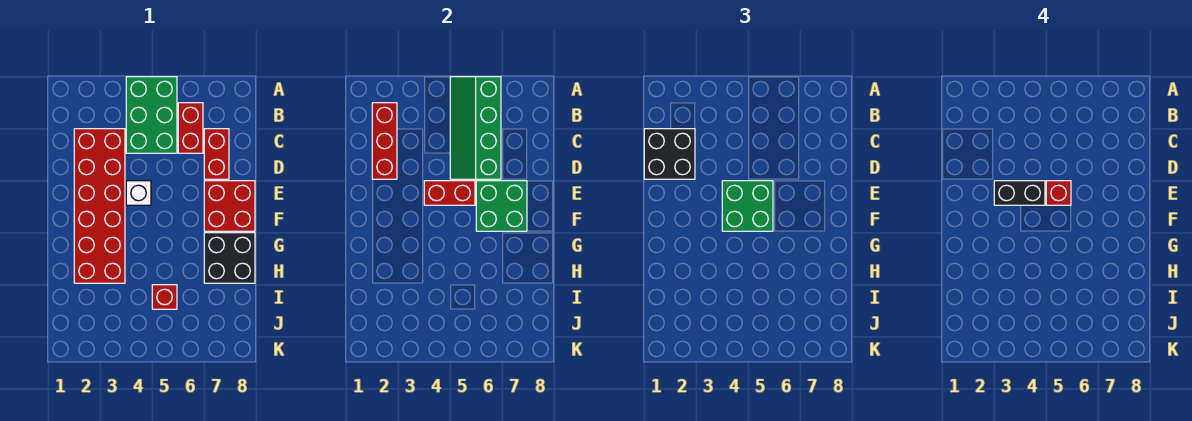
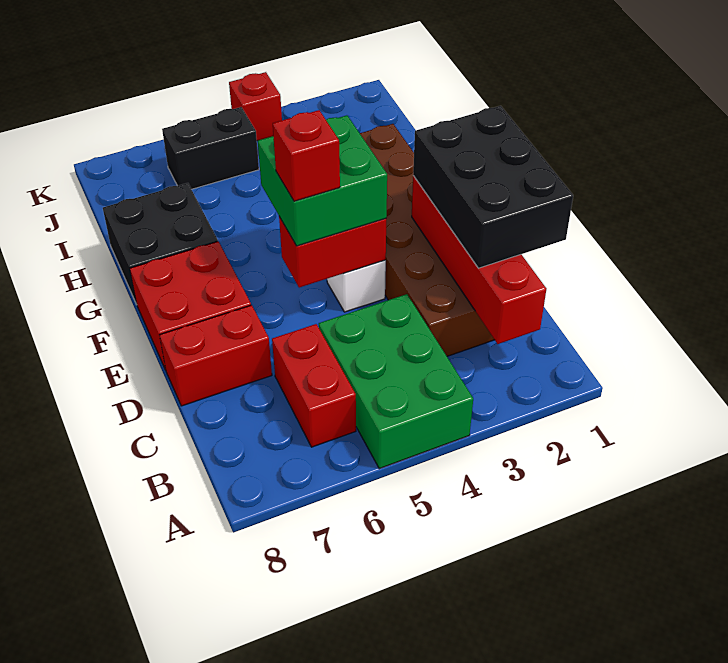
green 2x4 slope [450,77,501,179] -> none
red 1x3 brick [372,103,397,179] -> red 1x4 brick [412,176,546,344]
black 2x2 brick [644,129,695,179] -> black 2x3 brick [413,106,573,268]
red 2x6 brick [74,129,125,283] -> brown 2x6 brick [360,124,494,356]
red 1x2 brick [204,129,229,179] -> red 1x2 brick turned to [160,305,272,406]
black 1x2 brick [994,181,1045,205] -> black 1x2 brick moved to [162,107,259,189]
green 2x2 brick [476,181,527,231] -> none
red 1x1 brick [152,285,177,309] -> red 1x1 brick moved to [229,72,282,141]

